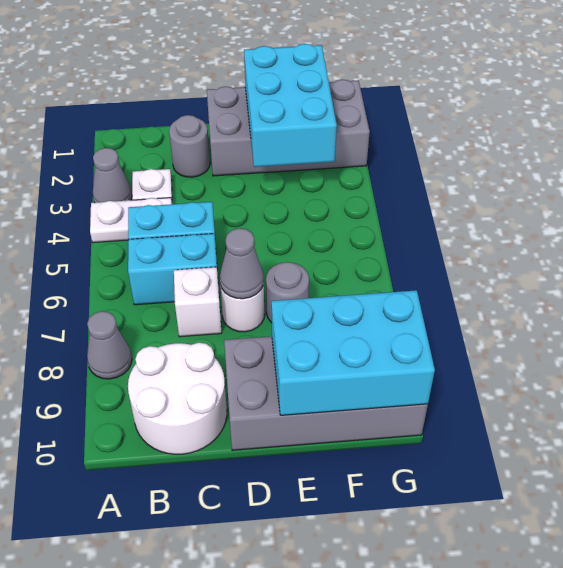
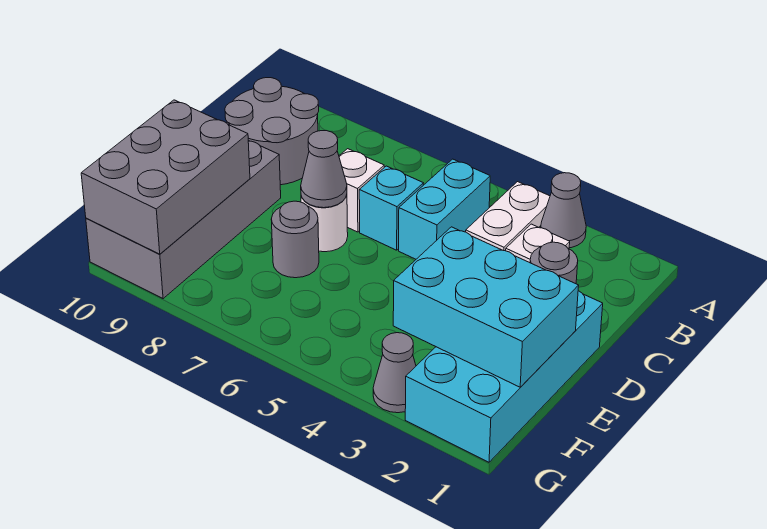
grey 1x1 cone [87,311,132,379] -> grey 1x1 cone moved to [373,333,416,413]
cyan 1x2 brick [128,234,218,305] -> cyan 1x1 brick [359,166,423,250]
white 2x2 round brick [128,343,227,454] -> grey 2x2 round brick [225,78,319,185]
grey 2x4 brick [207,80,370,176] -> cyan 2x4 brick [405,291,603,462]
cyan 2x3 brick [271,290,435,415] -> grey 2x3 brick [81,100,250,254]

